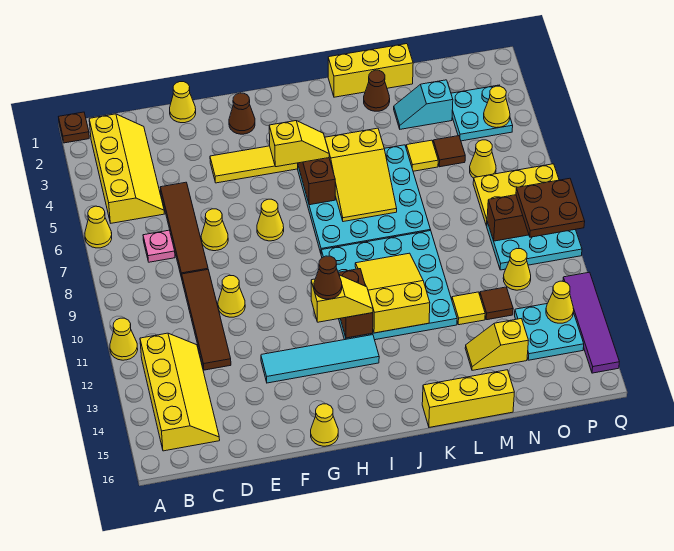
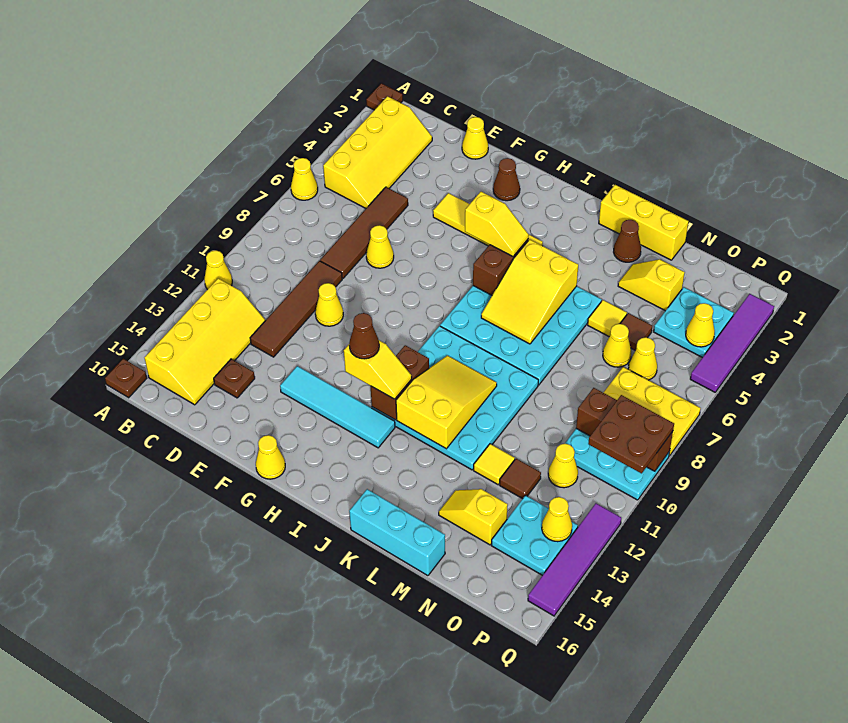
none -> brown 1x1 plate [105,359,147,398]
pink 1x1 plate [143,230,175,262] -> none
none -> brown 1x1 plate [214,359,255,398]
yellow 1x1 cone [257,199,284,241] -> yellow 1x1 cone moved to [603,324,631,367]
yellow 1x3 brick [422,370,514,427] -> cyan 1x3 brick [349,489,445,576]
cyan 1x2 slope [394,80,453,129] -> yellow 1x2 slope [618,259,685,311]
none -> purple 1x4 tile [690,294,774,392]

